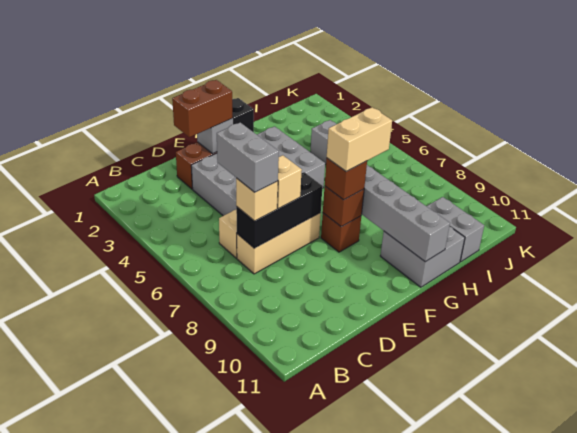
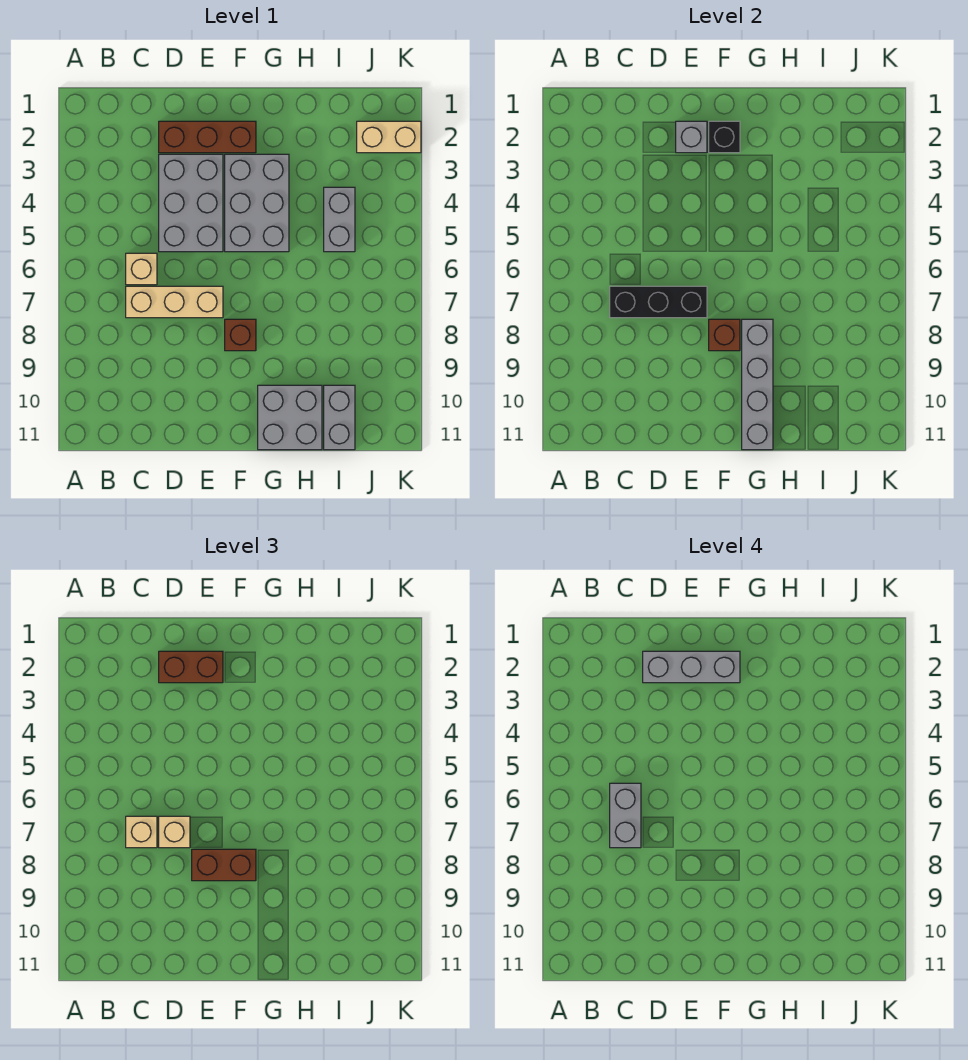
none -> grey 1x3 brick [643,651,740,683]
brown 1x1 brick [325,158,367,200] -> brown 1x2 brick [192,849,256,881]
tan 1x2 brick [327,107,392,172] -> tan 1x2 brick moved to [357,121,421,153]

